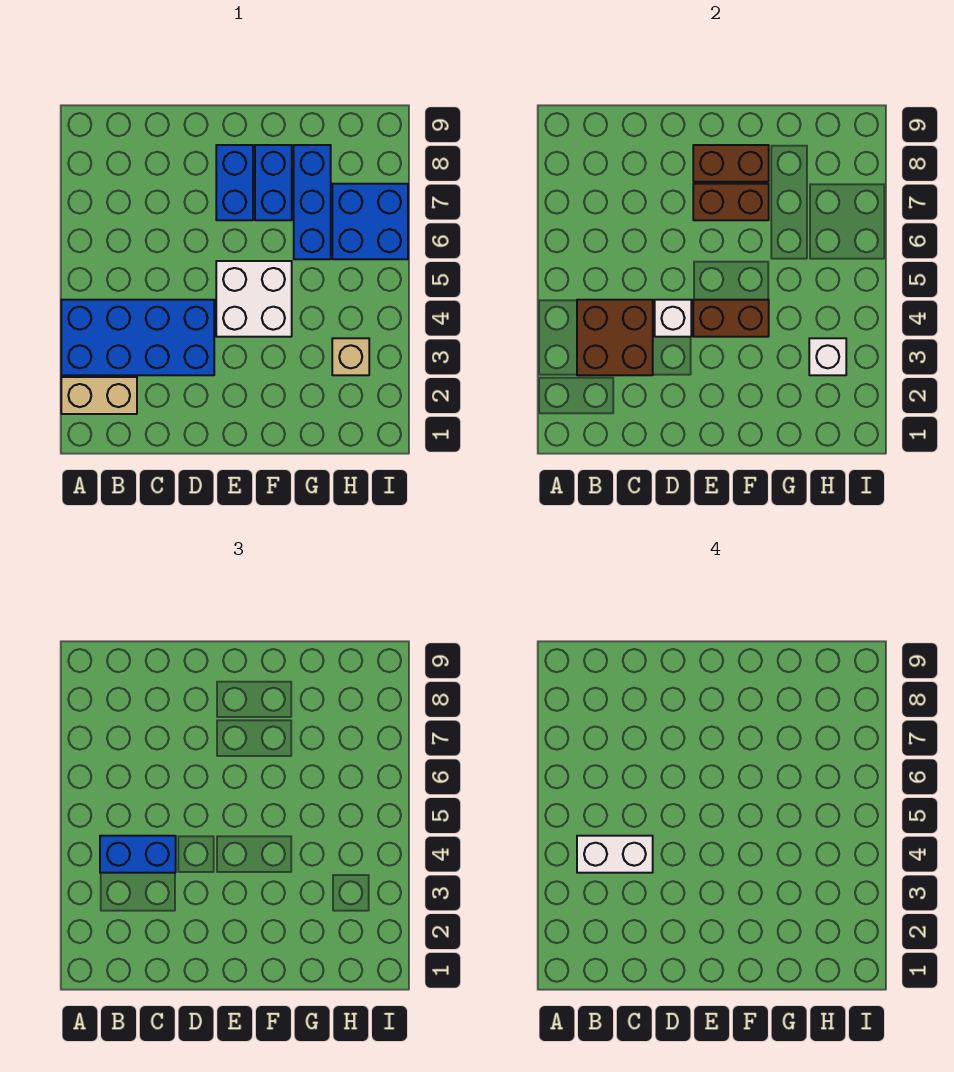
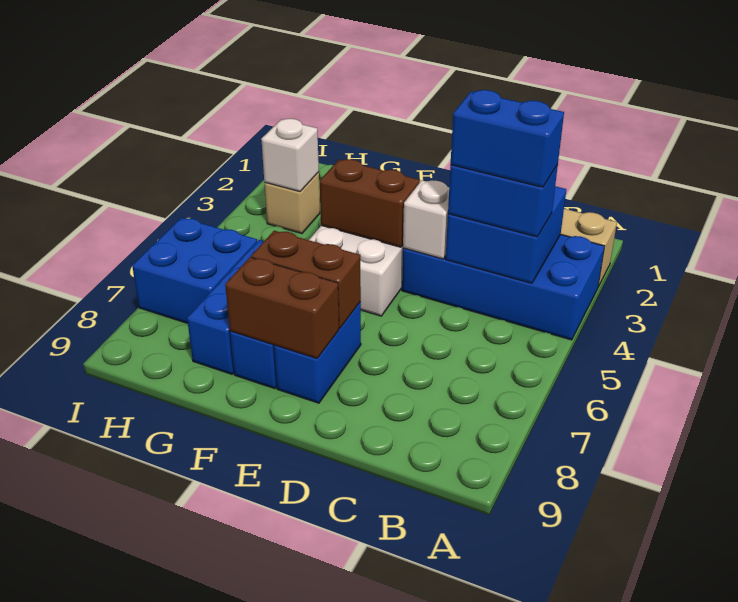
brown 2x2 brick [577,300,653,375] -> blue 2x2 brick [446,186,566,283]
white 1x2 brick [577,836,653,873] -> blue 1x2 brick [451,90,564,187]

